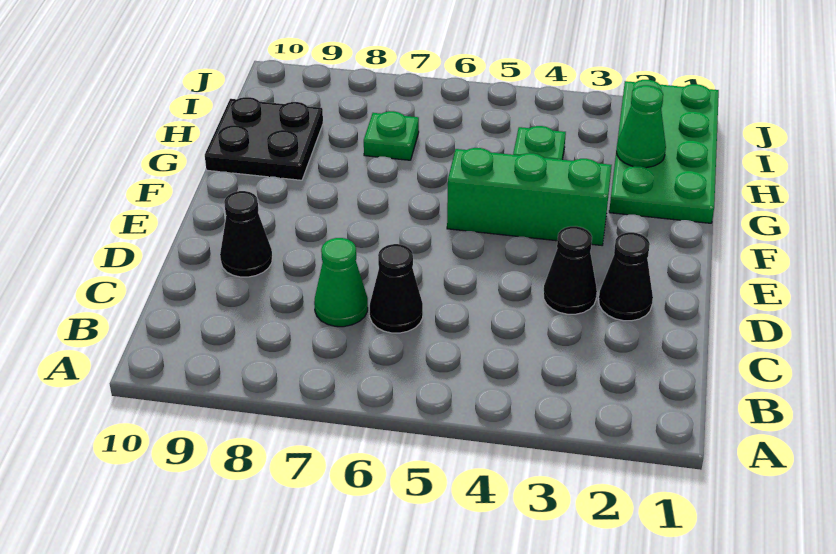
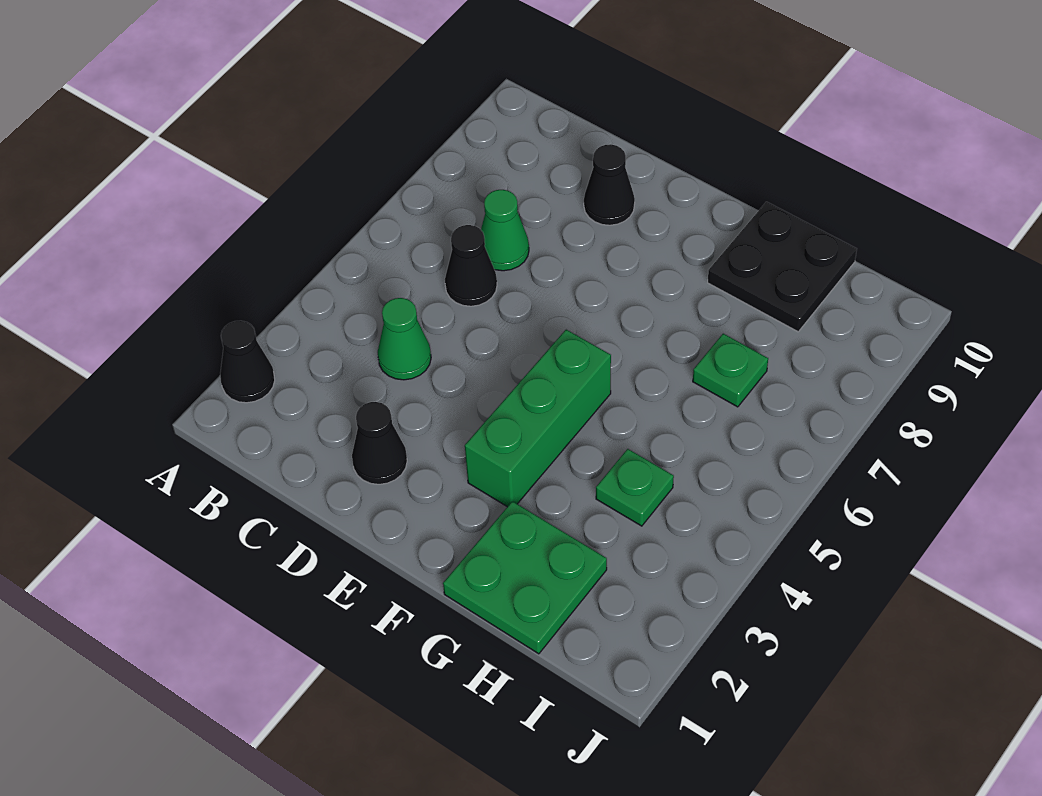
black 1x1 cone [543,226,597,314] -> black 1x1 cone moved to [220,321,275,403]
green 2x4 plate [609,80,719,223] -> green 2x2 plate [443,501,607,654]
green 1x1 cone [616,85,666,168] -> green 1x1 cone moved to [378,298,431,380]

